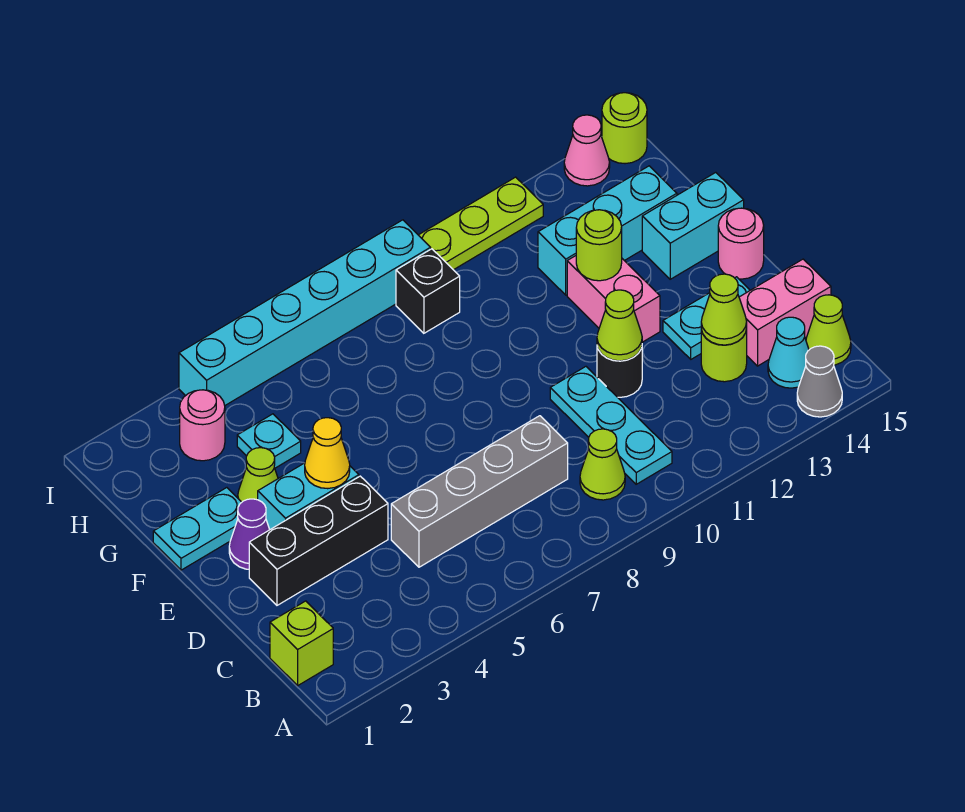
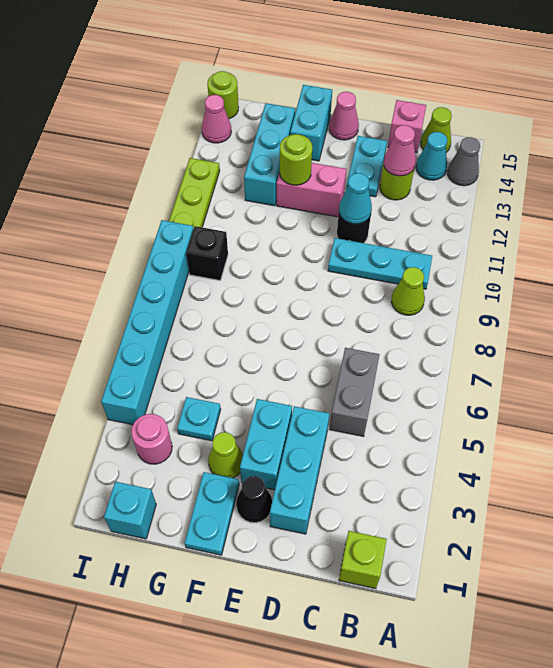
grey 1x4 brick [391,416,568,567] -> grey 1x2 brick [330,348,380,436]
lime 1x1 cone [701,274,747,345] -> pink 1x1 cone [384,125,416,176]
pink 1x2 brick [739,259,831,366] -> pink 1x1 brick [388,100,426,153]
black 1x3 brick [249,476,388,605] -> cyan 1x3 brick [270,406,329,534]
lime 1x1 cone [597,290,642,361] -> cyan 1x1 cone [339,173,372,224]
purple 1x1 cone [229,499,270,569] -> black 1x1 cone [236,476,272,523]
yellow 1x1 cone [305,418,350,489] -> none
pink 1x1 round brick [718,208,764,279] -> pink 1x1 cone [329,92,359,140]
none -> cyan 1x1 brick [104,482,156,539]

